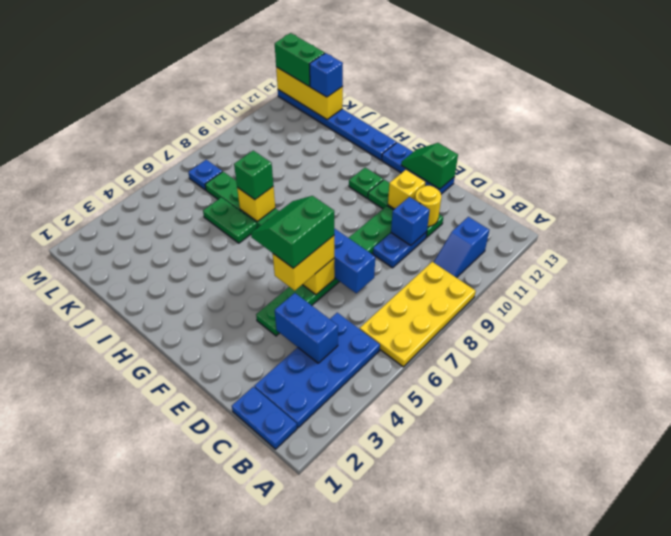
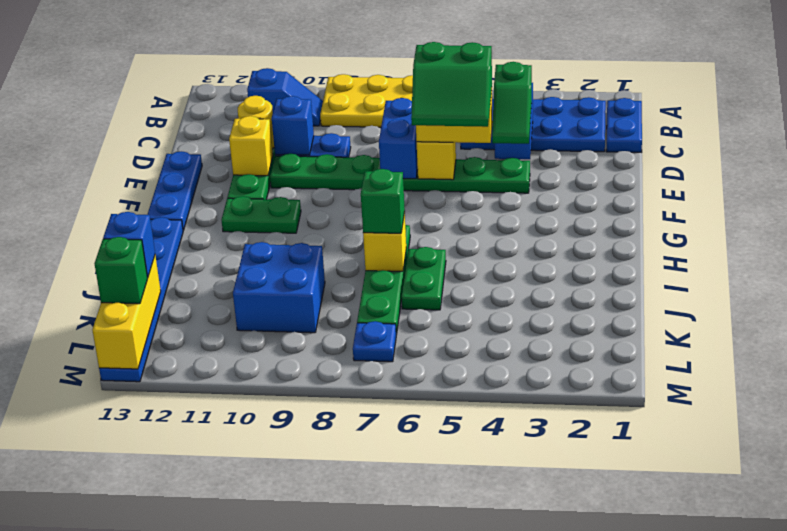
green 1x2 slope [401,143,458,189] -> green 1x2 slope moved to [492,62,532,144]
green 1x1 plate [349,168,383,198] -> green 1x2 plate [222,196,301,233]
none -> blue 2x2 brick [233,242,325,333]
green 1x2 brick [275,33,325,86] -> green 1x1 brick [94,237,148,304]

